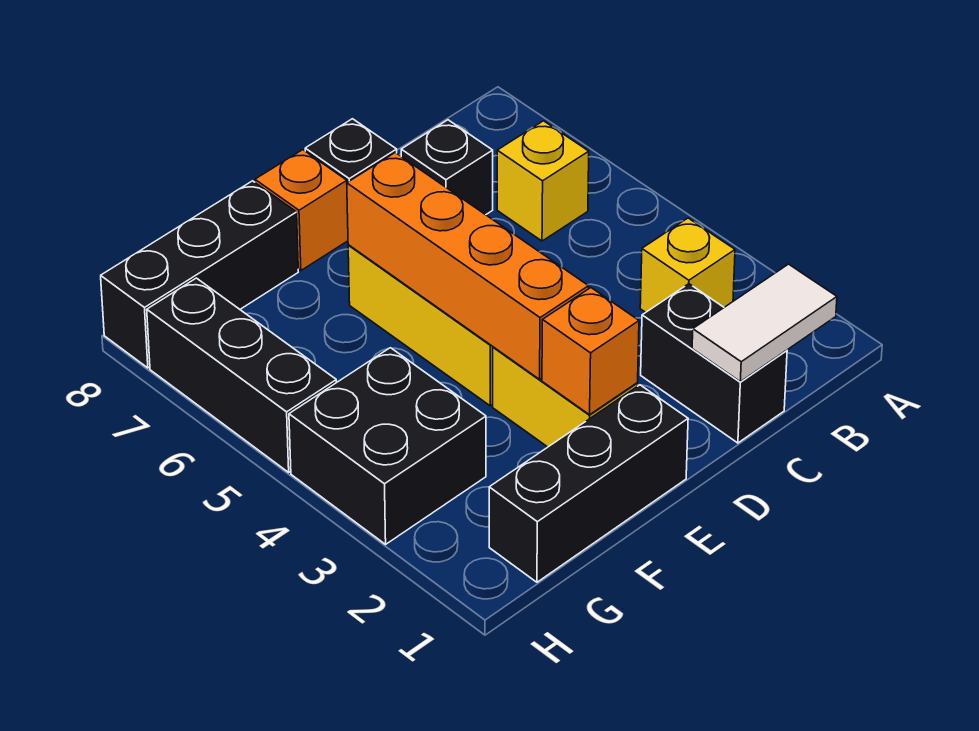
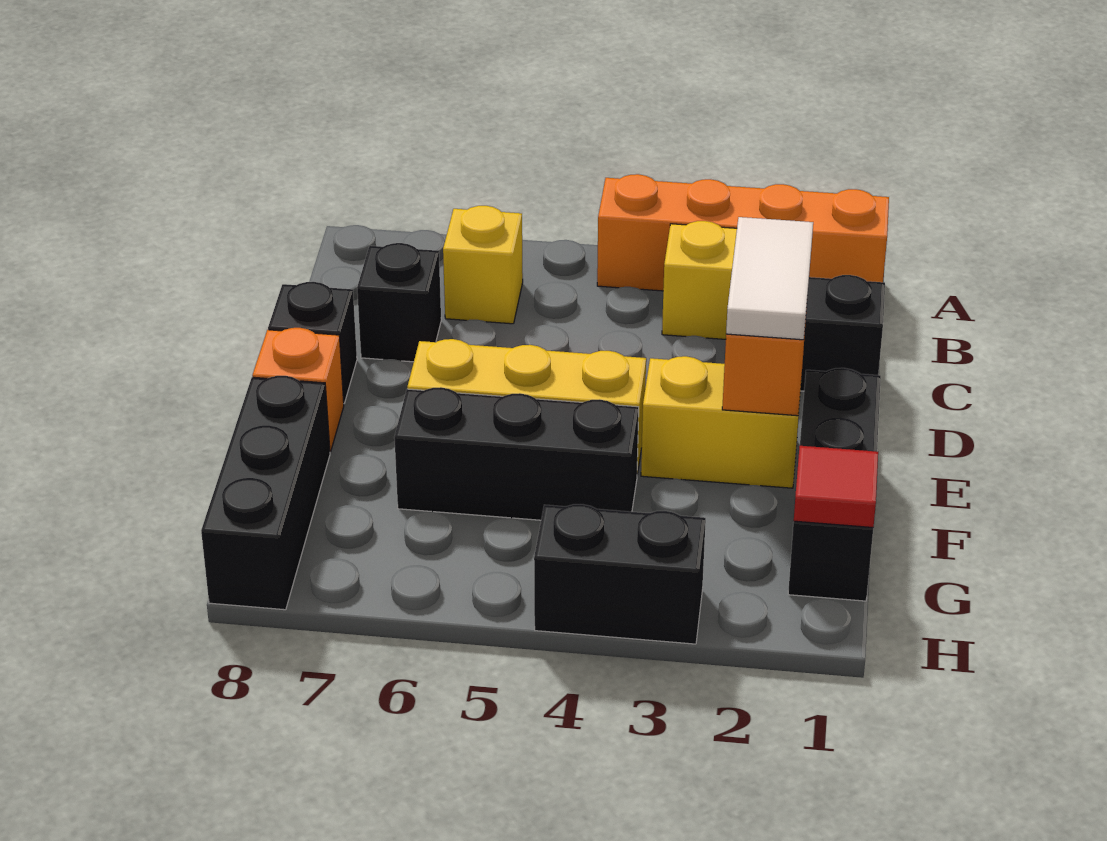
white 1x2 tile [692,264,837,382] -> white 1x2 tile moved to [726,217,813,340]
orange 1x4 brick [347,153,589,379] -> orange 1x4 brick moved to [597,174,889,291]
none -> red 1x1 tile [794,446,878,527]
black 2x2 brick [289,348,486,544] -> black 1x2 brick [534,504,706,644]
black 1x3 brick [147,278,337,472] -> black 1x3 brick moved to [394,387,639,520]

